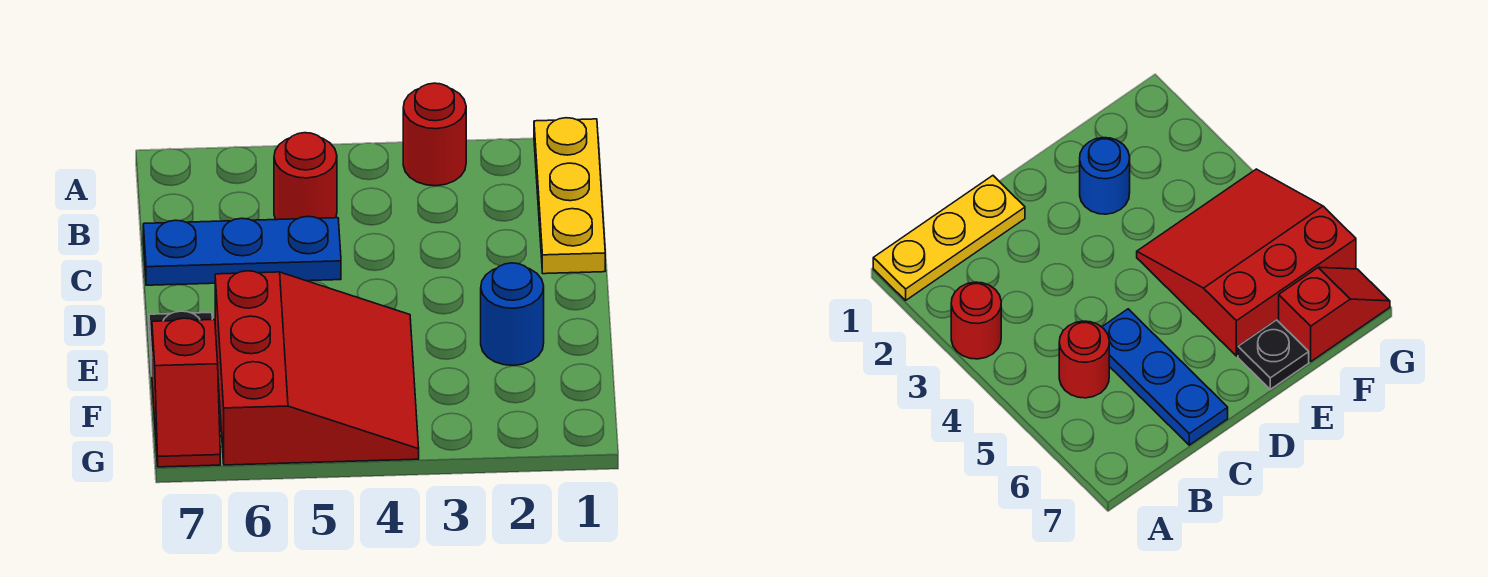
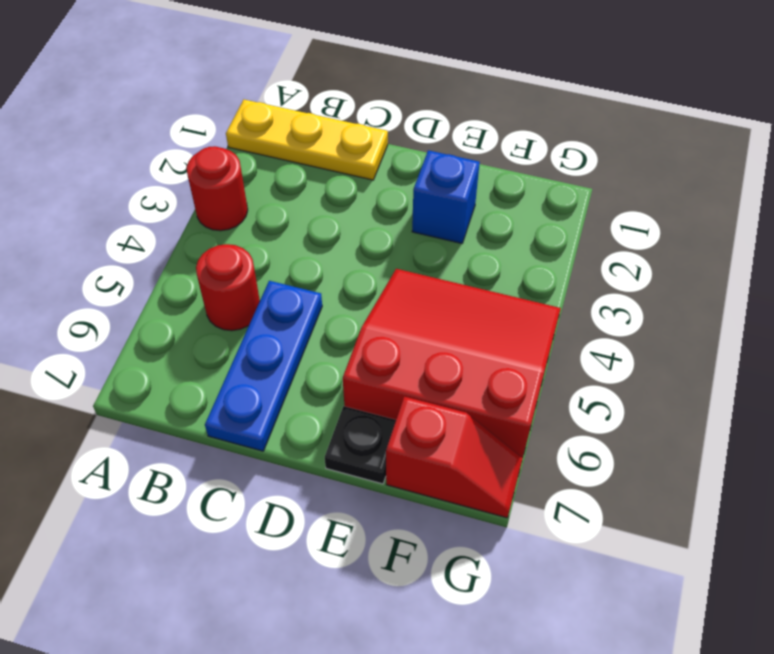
blue 1x1 round brick [481,263,544,365] -> blue 1x1 brick [412,150,480,243]

